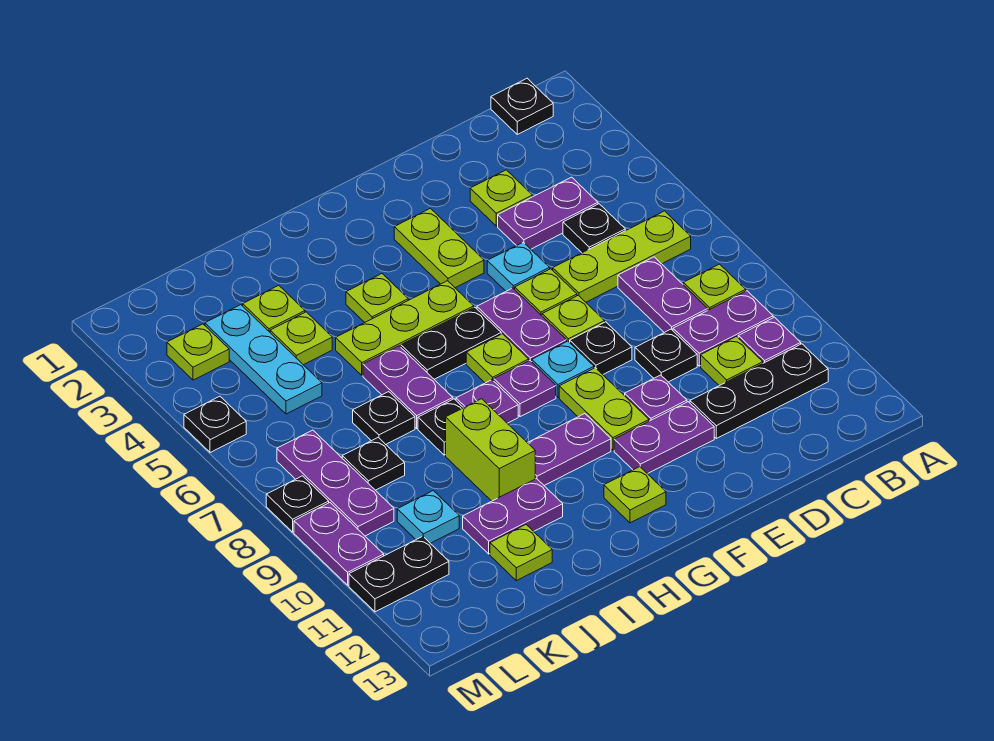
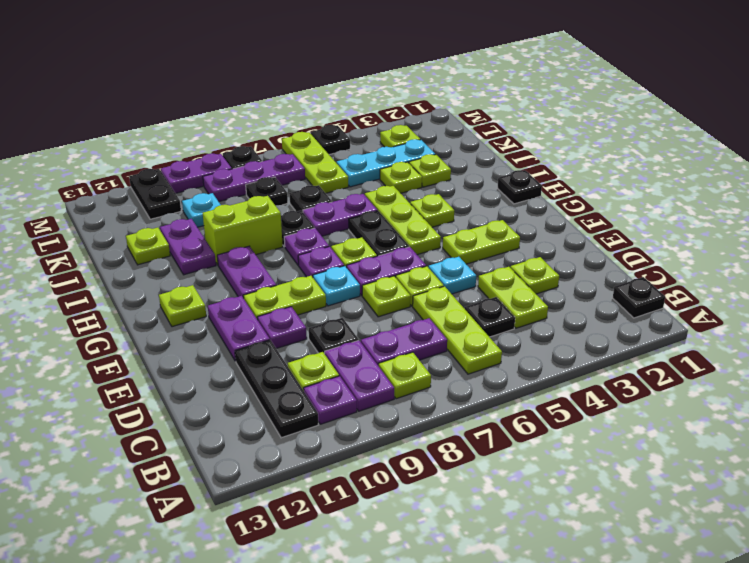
purple 1x2 plate [498,177,598,249] -> lime 1x2 plate [478,267,548,328]
black 1x1 plate [570,322,632,374] -> black 1x1 plate moved to [497,170,542,204]
none -> lime 1x3 plate [282,132,348,193]

